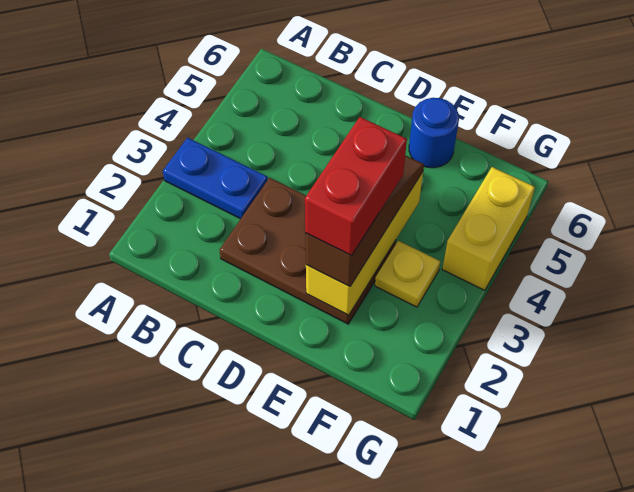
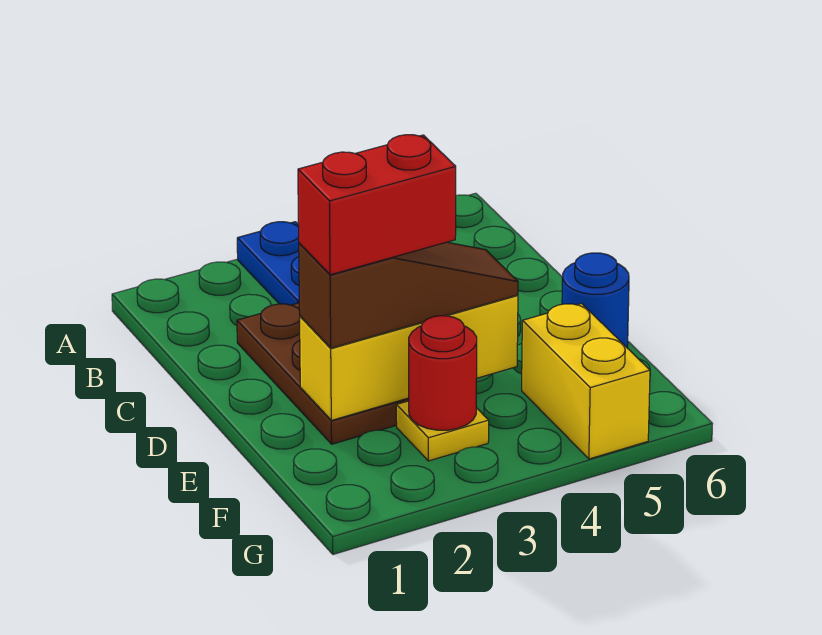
none -> red 1x1 round brick [409,316,477,430]
yellow 1x2 brick [442,167,535,290] -> yellow 1x2 brick turned to [522,304,650,459]

